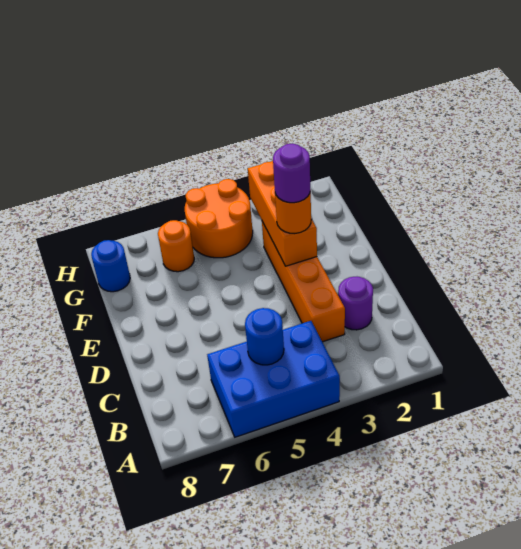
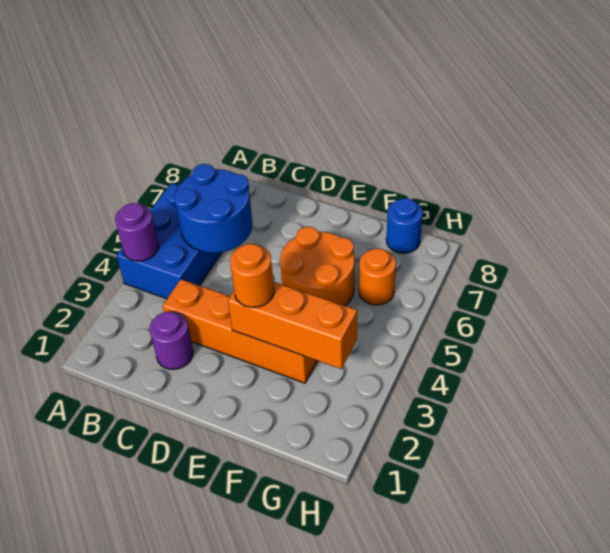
blue 1x1 round brick [245,308,284,365] -> blue 2x2 round brick [174,164,253,253]
purple 1x1 round brick [273,143,310,203] -> purple 1x1 round brick moved to [115,203,158,261]
orange 2x2 round brick [185,179,253,258] -> orange 2x2 round brick moved to [280,227,354,306]

